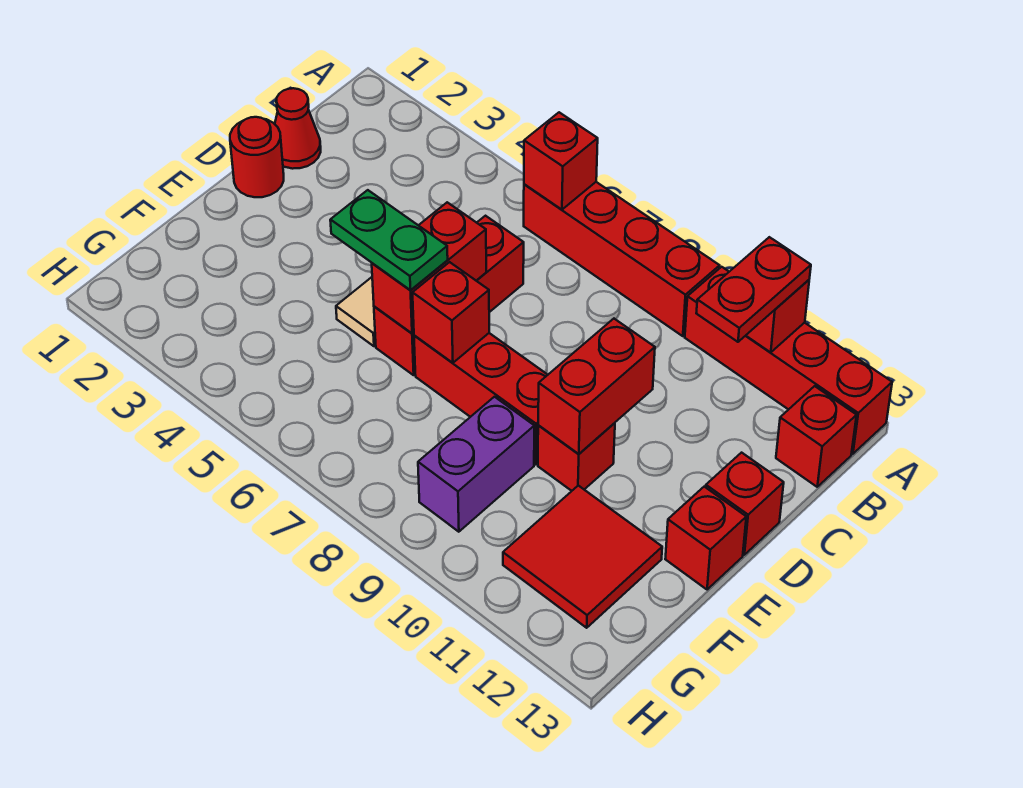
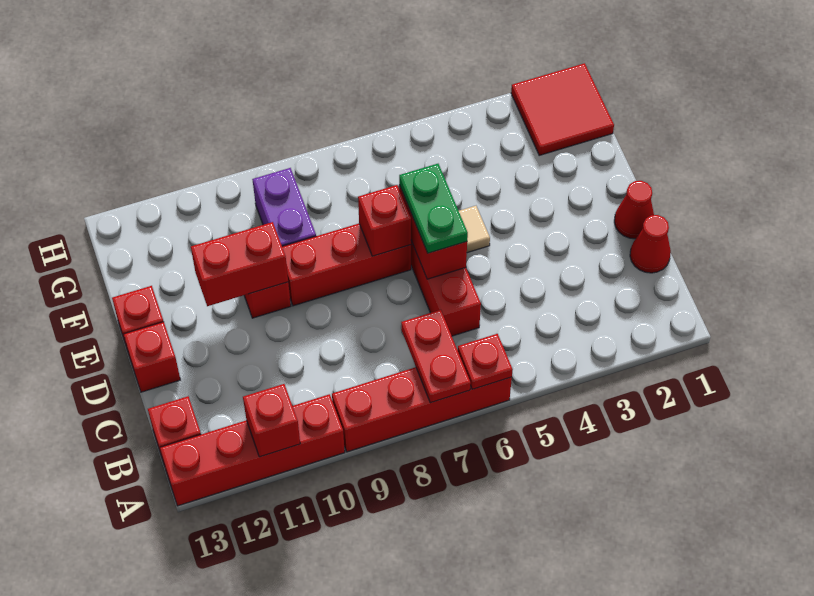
red 1x1 brick [524,112,598,210] -> red 1x1 plate [458,334,513,389]
red 1x2 plate [696,237,811,342] -> red 1x2 plate moved to [401,310,471,403]
red 1x1 round brick [230,117,284,197] -> red 1x1 cone [614,181,654,239]
red 1x2 brick [538,319,655,454] -> red 1x2 brick turned to [191,222,288,306]
green 1x2 plate [330,190,448,290] -> green 1x2 plate turned to [399,164,468,253]
red 2x2 tile [503,486,662,628] -> red 2x2 tile moved to [511,63,614,155]

